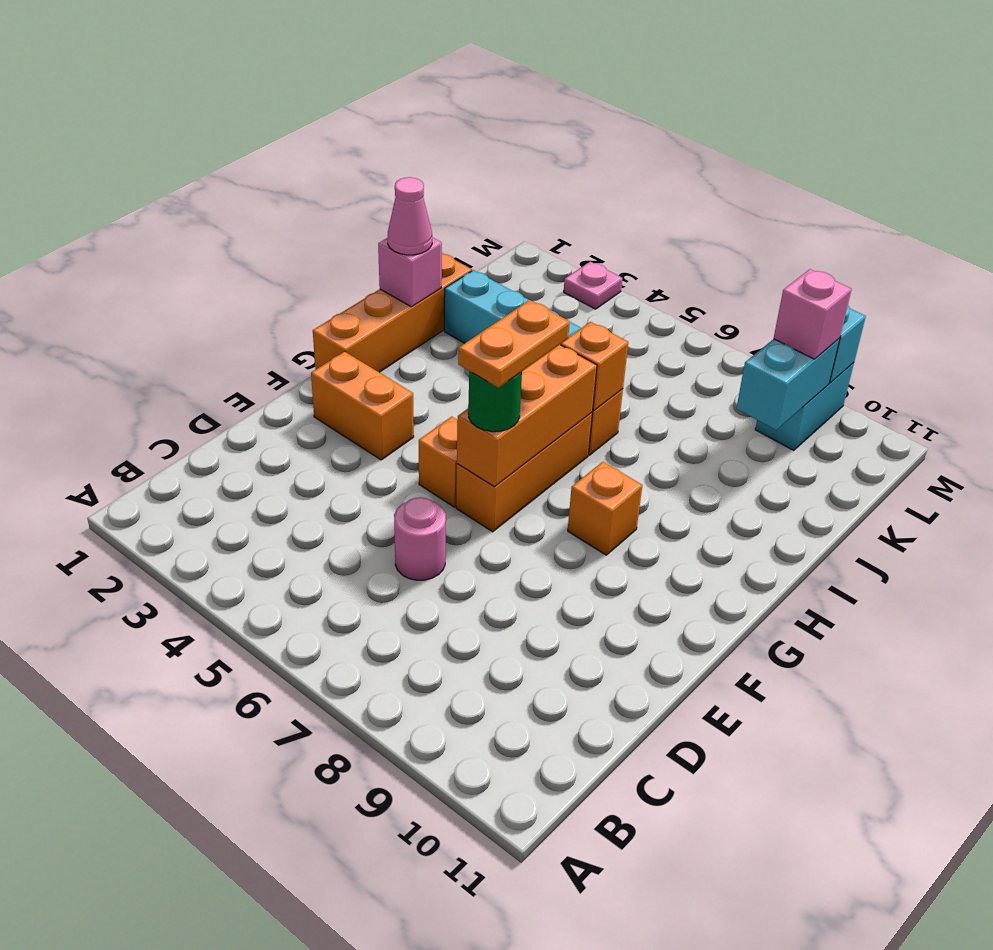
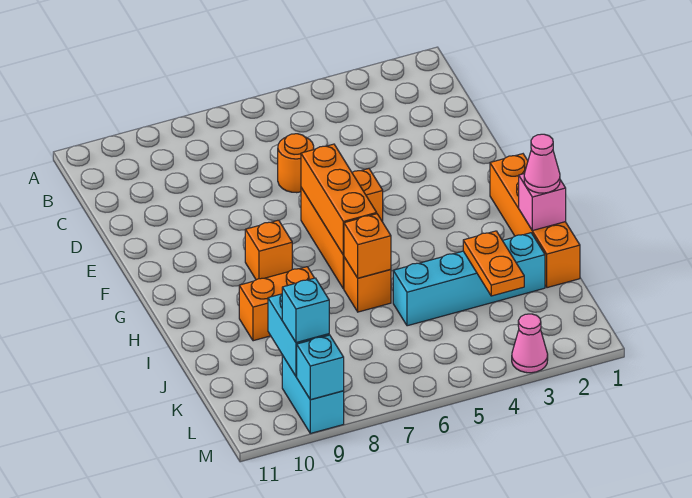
pink 1x1 round brick [394,497,446,580] -> orange 1x1 round brick [278,134,314,193]
orange 1x2 brick [311,351,414,460] -> orange 1x2 brick moved to [239,267,314,341]
green 1x1 round brick [468,371,522,432] -> none
orange 1x2 plate [458,300,570,388] -> orange 1x2 plate moved to [463,231,524,296]
pink 1x1 brick [774,269,852,359] -> cyan 1x1 brick [282,278,329,343]
pink 1x1 plate [564,262,622,309] -> pink 1x1 cone [512,314,548,373]

